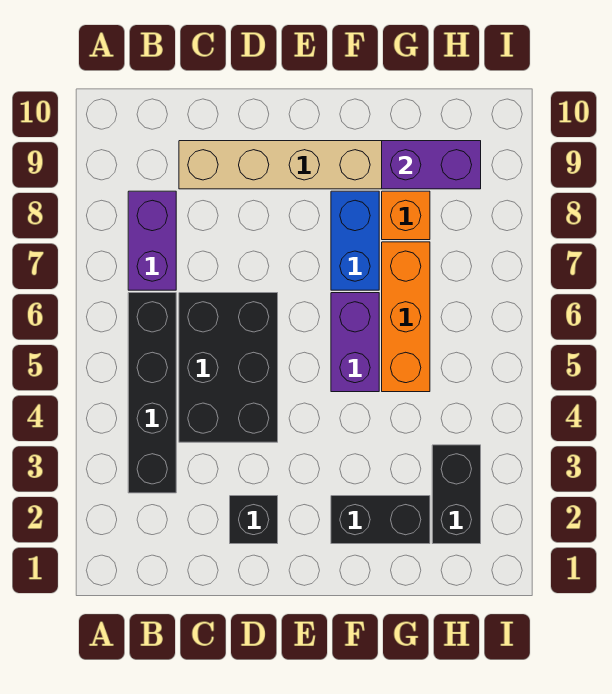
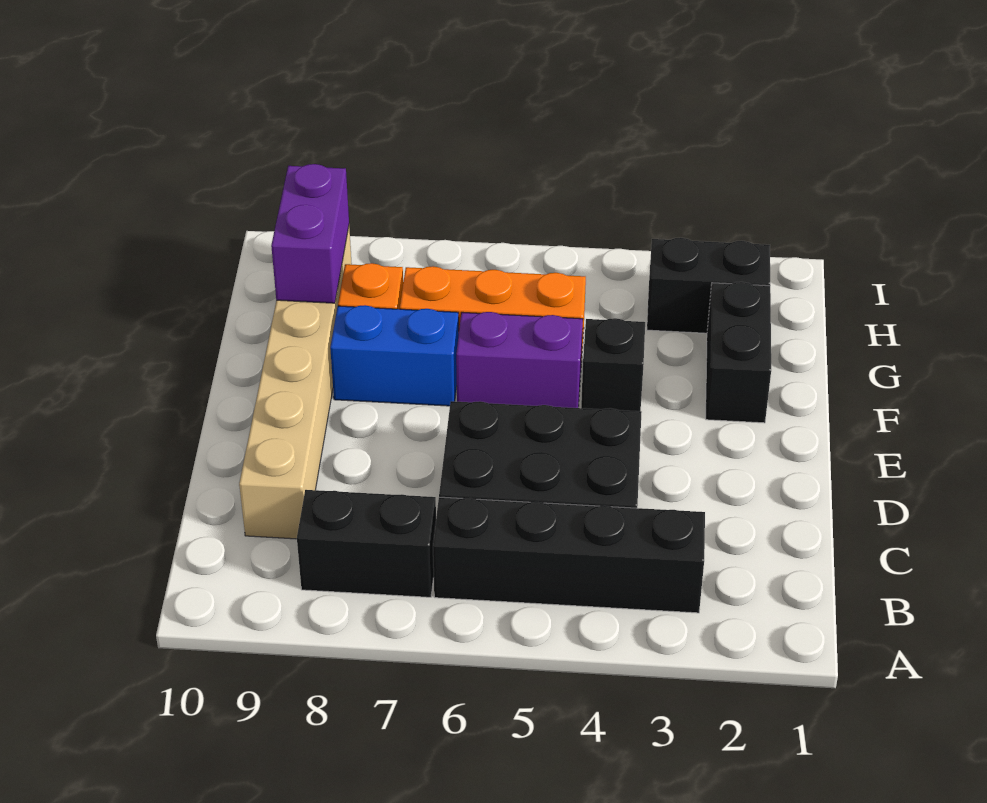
purple 1x2 brick [128,191,176,290] -> black 1x2 brick [297,490,436,597]
black 1x1 brick [230,496,278,544] -> black 1x1 brick moved to [581,318,645,411]

